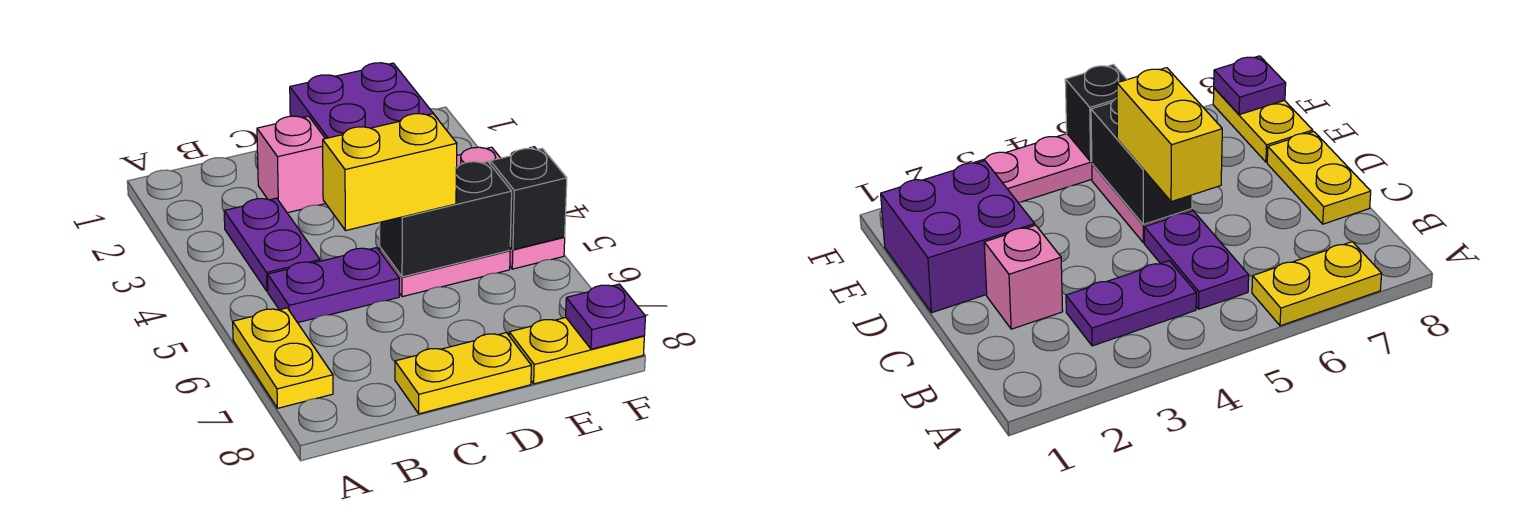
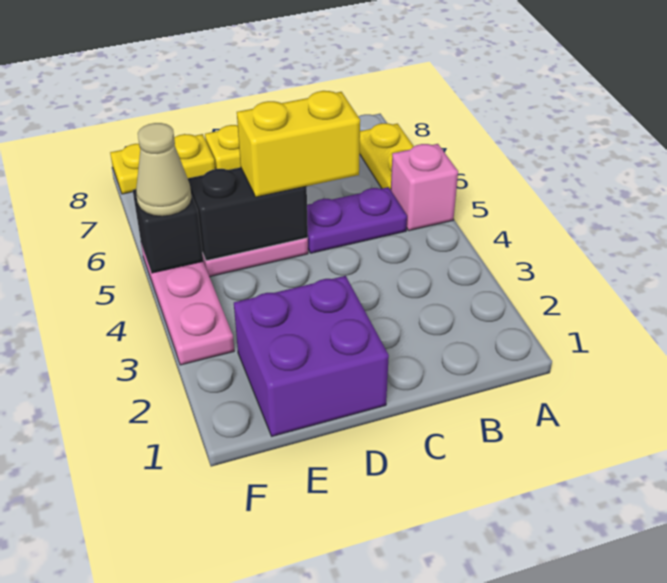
purple 1x2 plate [224,198,320,292] -> none
pink 1x1 brick [257,116,326,213] -> pink 1x1 brick moved to [391,144,458,231]
none -> tan 1x1 cone [136,123,192,216]
purple 1x1 plate [566,284,645,349] -> none

